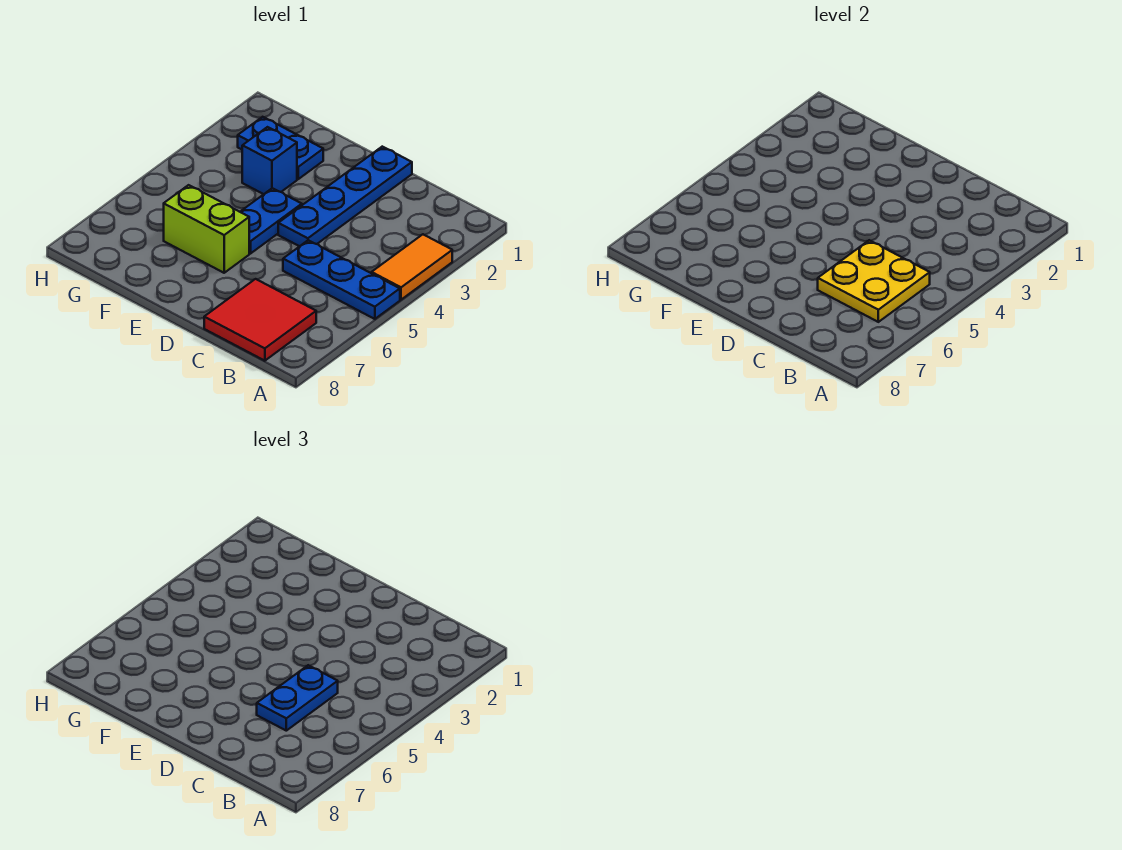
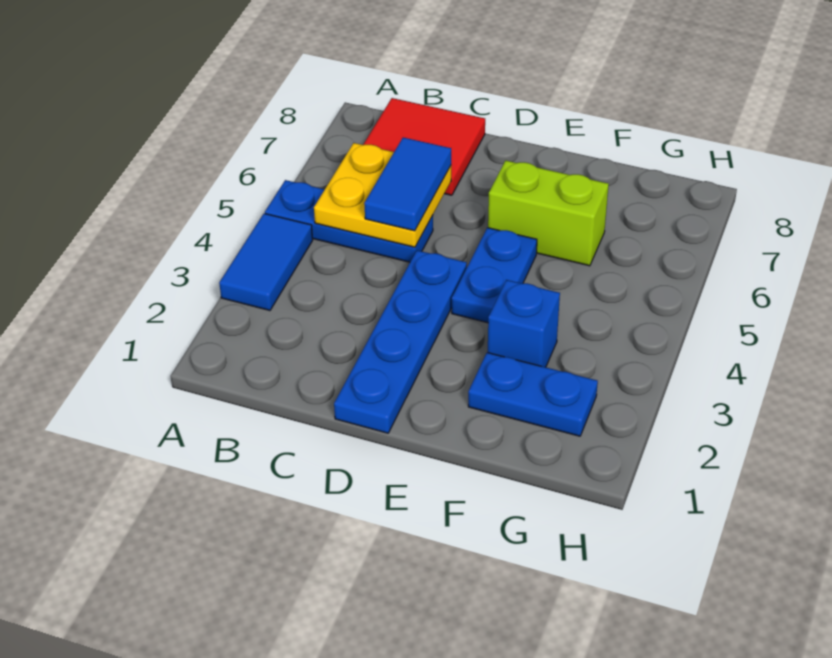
orange 1x2 tile [372,234,452,300] -> blue 1x2 tile [219,214,313,311]
blue 1x2 plate [257,665,338,731] -> blue 1x2 tile [364,137,451,231]

